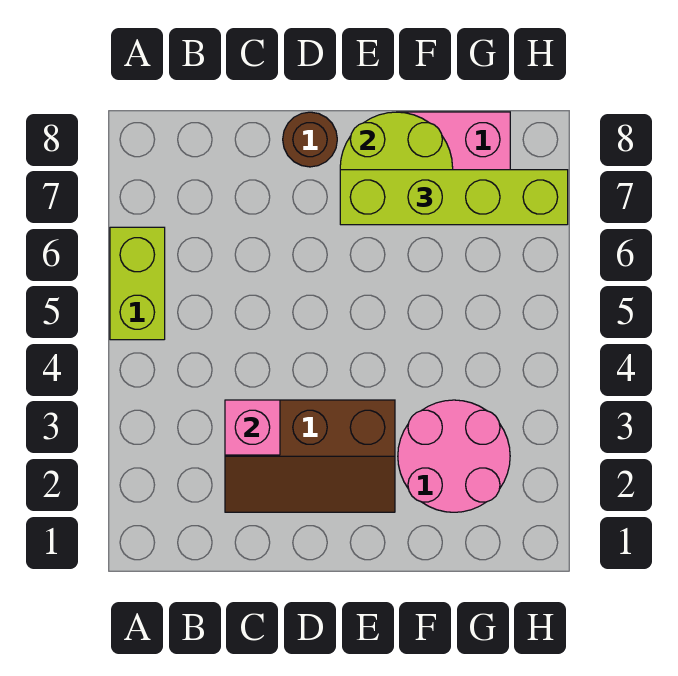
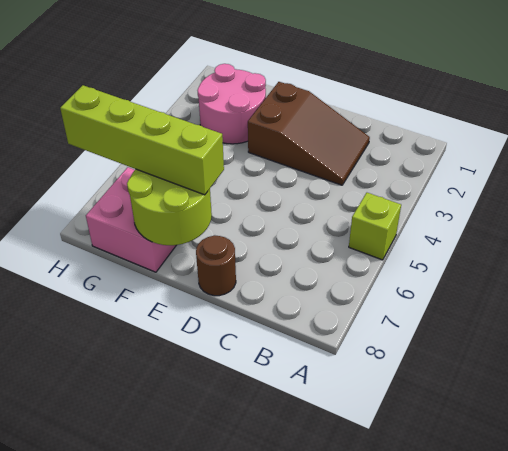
lime 1x2 brick [110,227,165,340] -> lime 1x1 brick [349,193,401,260]
brown 2x3 slope [225,400,395,512] -> brown 2x3 slope turned to [248,82,370,185]
pink 1x1 brick [225,400,280,455] -> none

